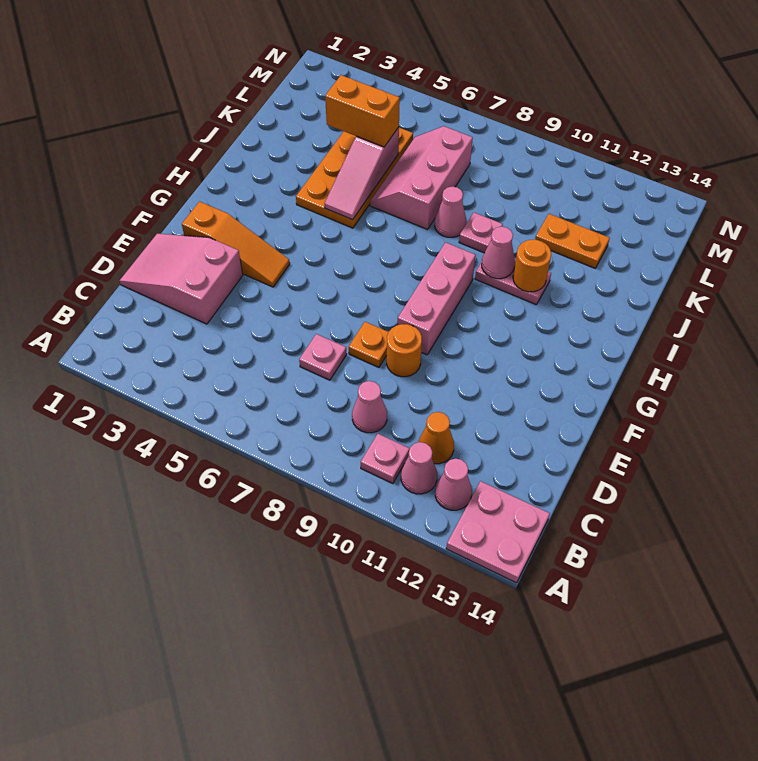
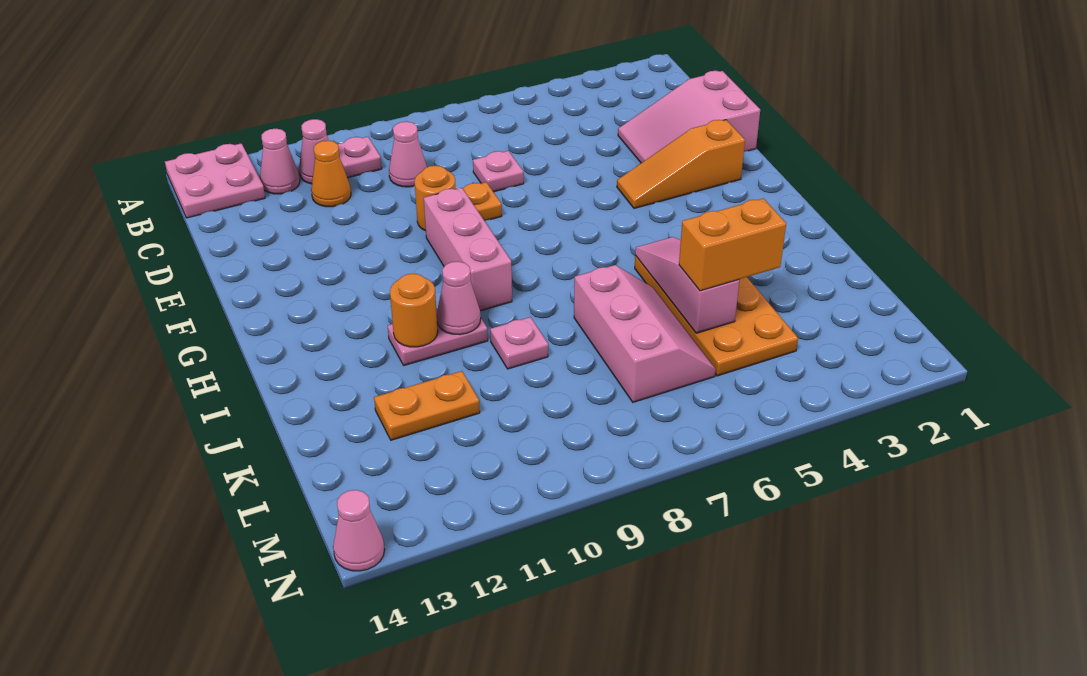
pink 2x3 slope [120,234,243,324] -> pink 2x3 slope turned to [618,71,760,163]
pink 1x1 cone [435,187,466,237] -> pink 1x1 cone moved to [333,490,385,571]

